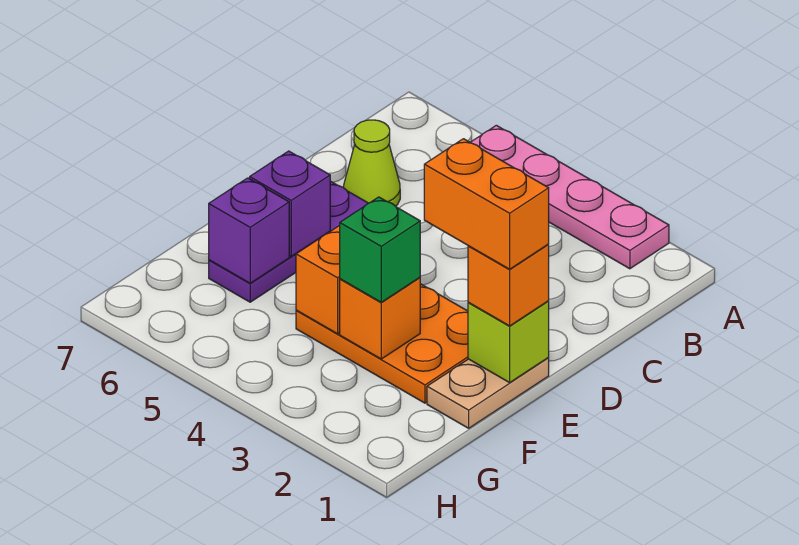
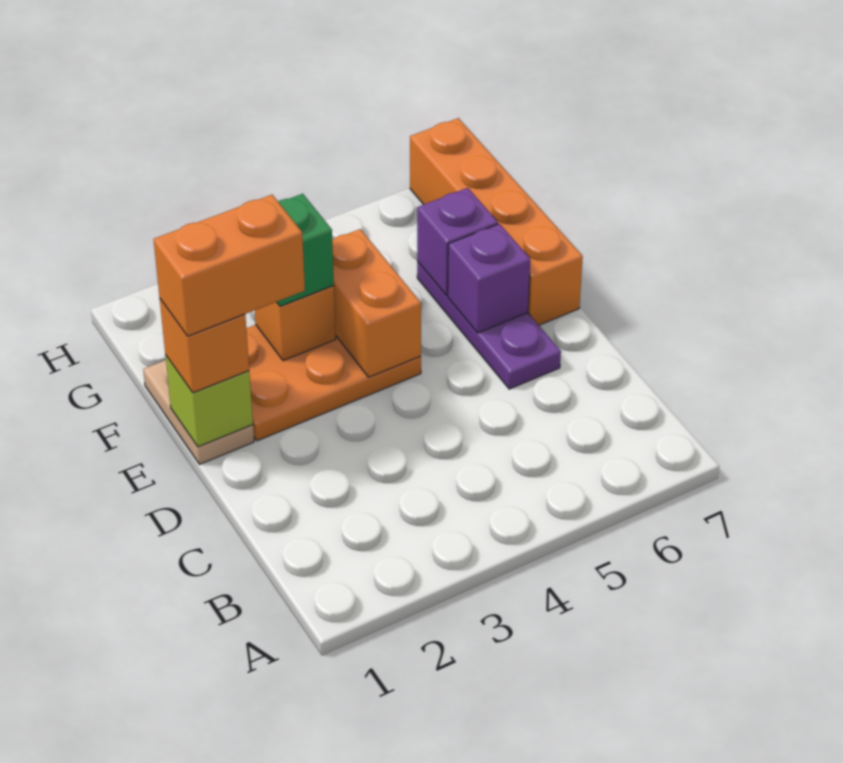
pink 1x4 plate [470,125,669,269] -> none
lime 1x1 cone [344,120,400,206] -> none
none -> orange 1x4 brick [410,118,583,325]

